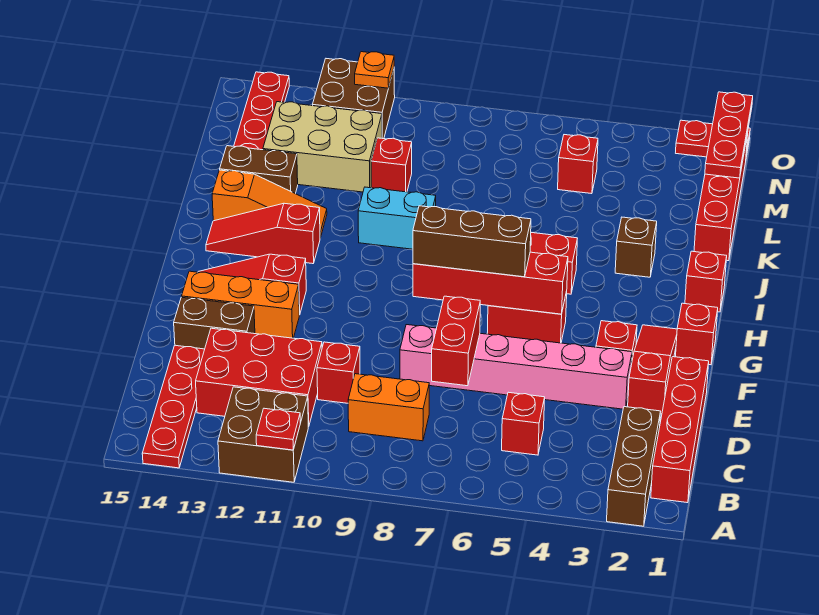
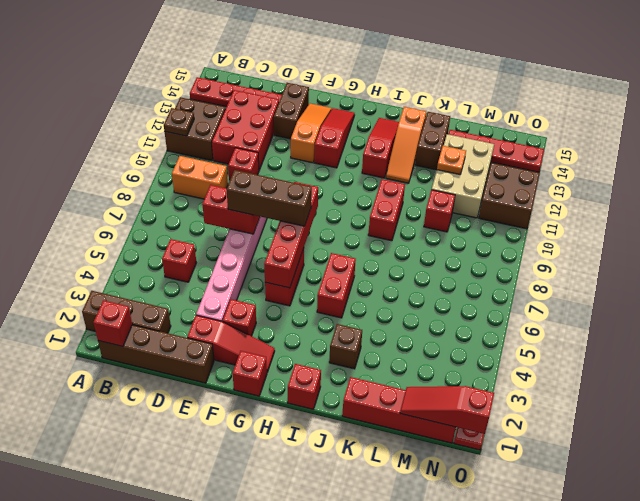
red 1x1 plate [256,408,300,450] -> brown 1x1 plate [164,108,194,136]
red 1x4 brick [651,357,709,503] -> brown 1x4 brick [98,325,214,383]
orange 1x2 brick [348,374,429,441] -> orange 1x2 brick turned to [172,156,228,199]
orange 1x3 brick [182,271,299,338] -> orange 1x3 slope [291,103,332,163]
brown 1x3 brick [413,206,531,277] -> brown 1x3 brick turned to [227,170,312,226]
cyan 1x2 brick [358,187,436,249] -> red 1x2 brick [368,179,405,241]
red 1x3 plate [705,92,753,178] -> red 1x3 slope [400,386,494,434]
red 1x1 brick [558,135,598,194] -> red 1x1 brick moved to [93,300,132,346]
orange 1x1 plate [355,52,394,88] -> orange 1x1 plate moved to [437,146,466,174]

